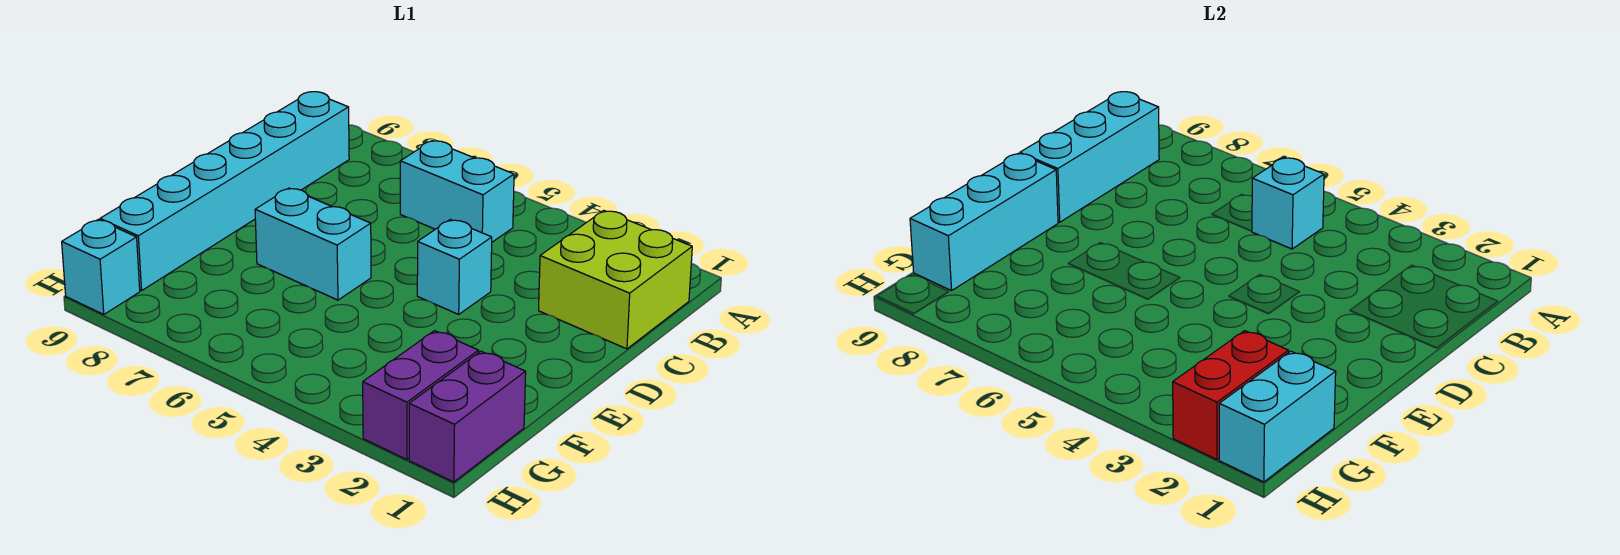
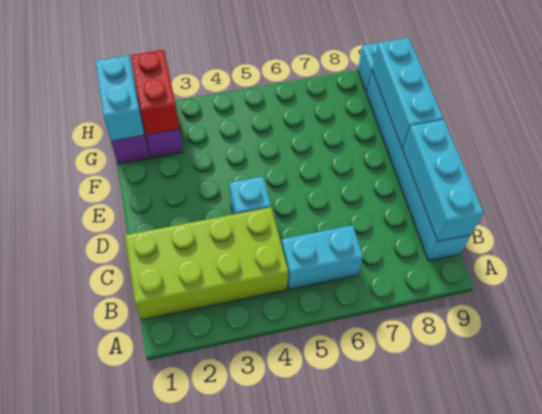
lime 2x2 brick [539,211,692,349] -> lime 2x4 brick [125,207,289,320]
cyan 1x1 brick [1252,158,1324,249] -> none
cyan 1x2 brick [255,188,371,300] -> none

